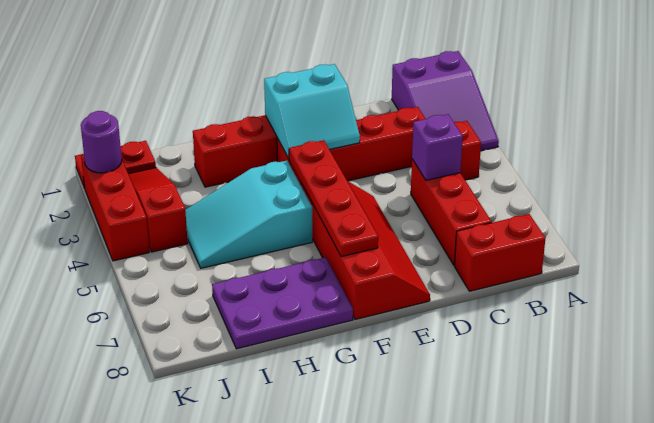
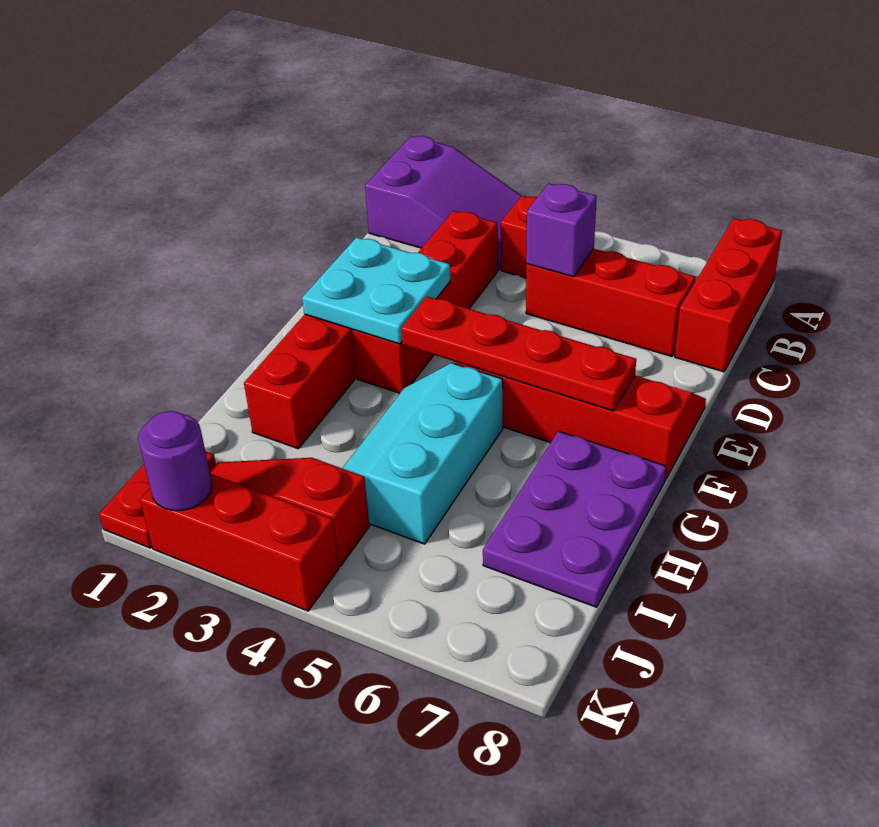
red 1x2 brick [455,214,545,291] -> red 1x3 brick [675,218,782,372]
cyan 2x2 slope [264,64,360,158] -> cyan 2x2 plate [302,237,450,344]
cyan 2x3 slope [185,161,312,268] -> cyan 2x3 slope turned to [342,363,503,544]

